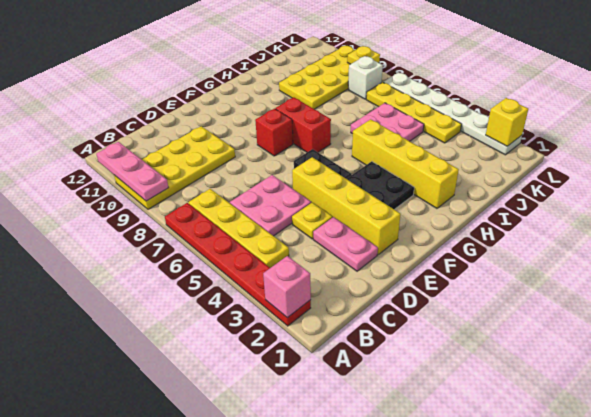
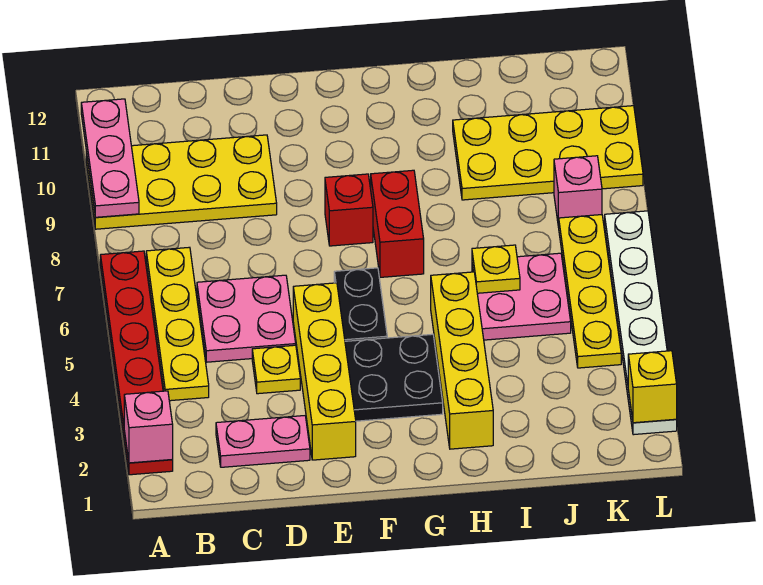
pink 1x2 plate [313,217,378,271] -> pink 1x2 plate turned to [216,416,310,467]
white 1x1 brick [348,56,383,99] -> pink 1x1 brick [554,156,602,227]
yellow 1x1 plate [347,46,380,64] -> yellow 1x1 plate moved to [472,245,520,293]

